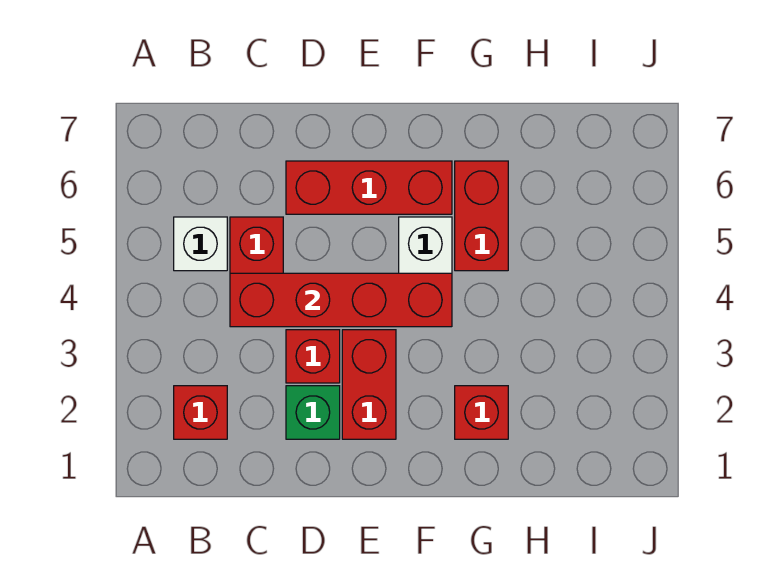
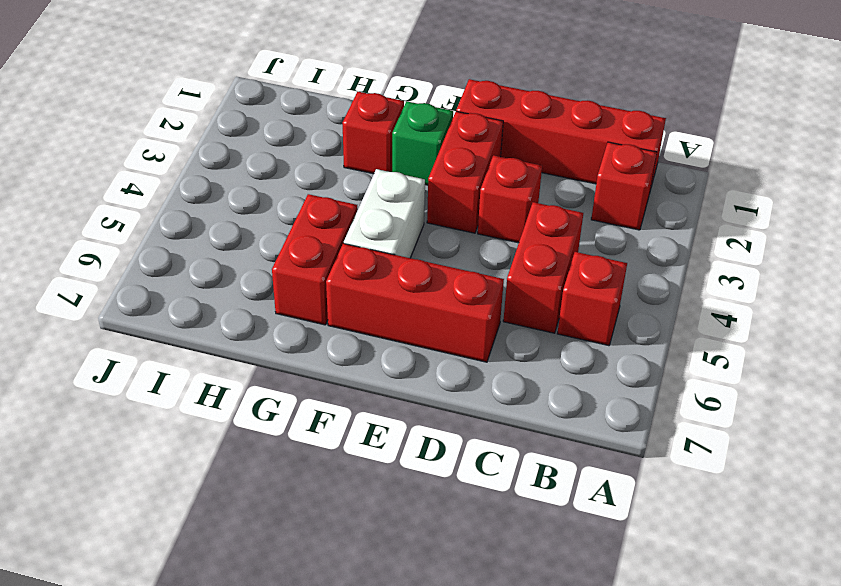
white 1x1 brick [174,217,227,271] -> red 1x1 brick [557,252,627,346]
red 1x4 brick [230,273,452,327] -> red 1x4 brick moved to [456,79,666,190]
green 1x1 brick [286,386,340,439] -> green 1x1 brick moved to [392,101,453,185]

